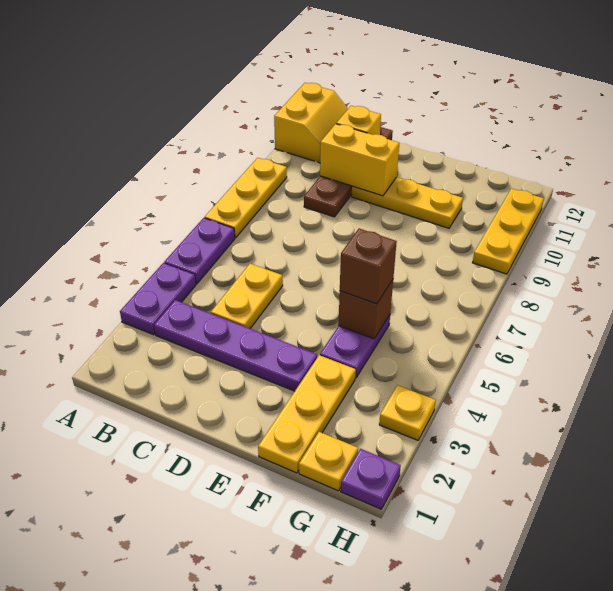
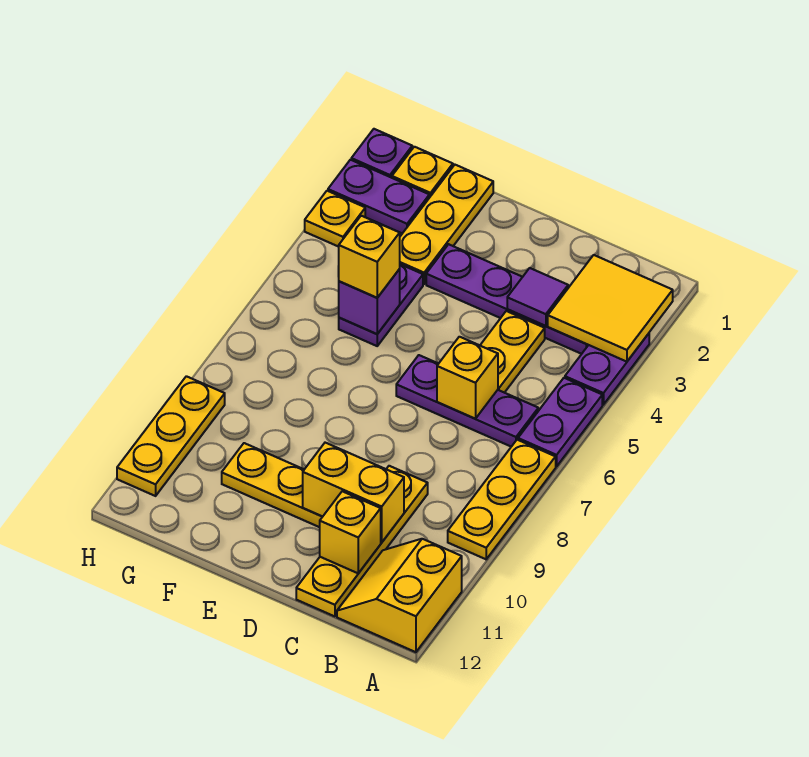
none -> yellow 2x2 tile [548,255,673,362]
none -> purple 1x3 plate [396,355,538,447]
none -> purple 1x1 tile [507,268,568,326]
none -> yellow 1x1 brick [437,337,498,419]
brown 1x4 plate [304,126,393,217] -> yellow 1x4 plate [296,466,428,616]
brown 1x1 brick [338,280,393,339] -> purple 1x1 brick [339,269,400,334]
brown 1x1 brick [340,229,397,304] -> yellow 1x1 brick [338,216,400,298]
none -> purple 1x2 plate [328,160,429,233]

